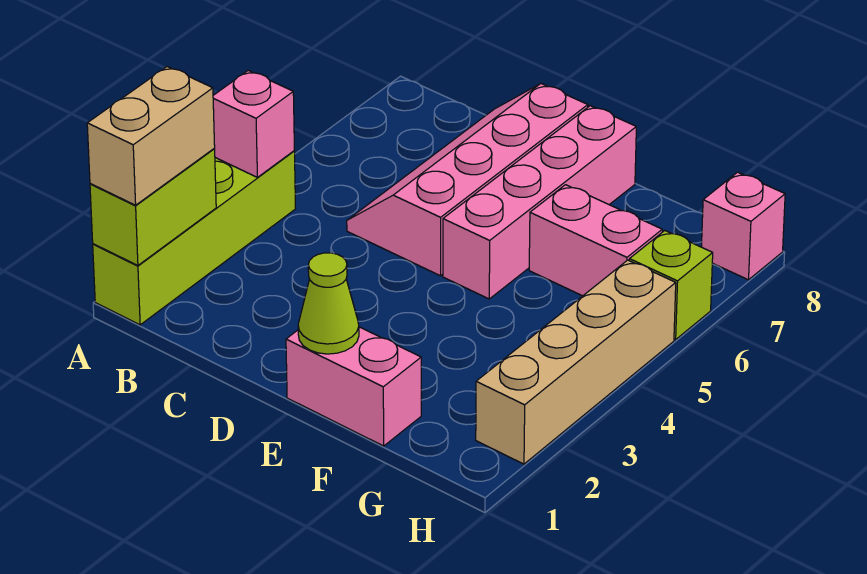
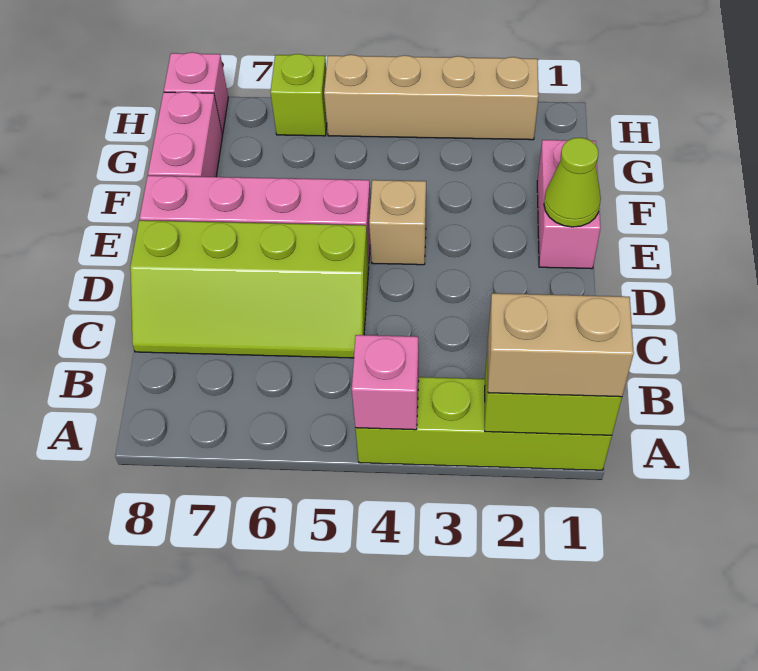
pink 2x4 slope [347,84,588,276] -> lime 2x4 slope [130,220,369,358]
none -> tan 1x1 brick [369,180,426,265]
pink 1x2 brick [529,185,662,296] -> pink 1x2 brick moved to [148,92,222,177]

